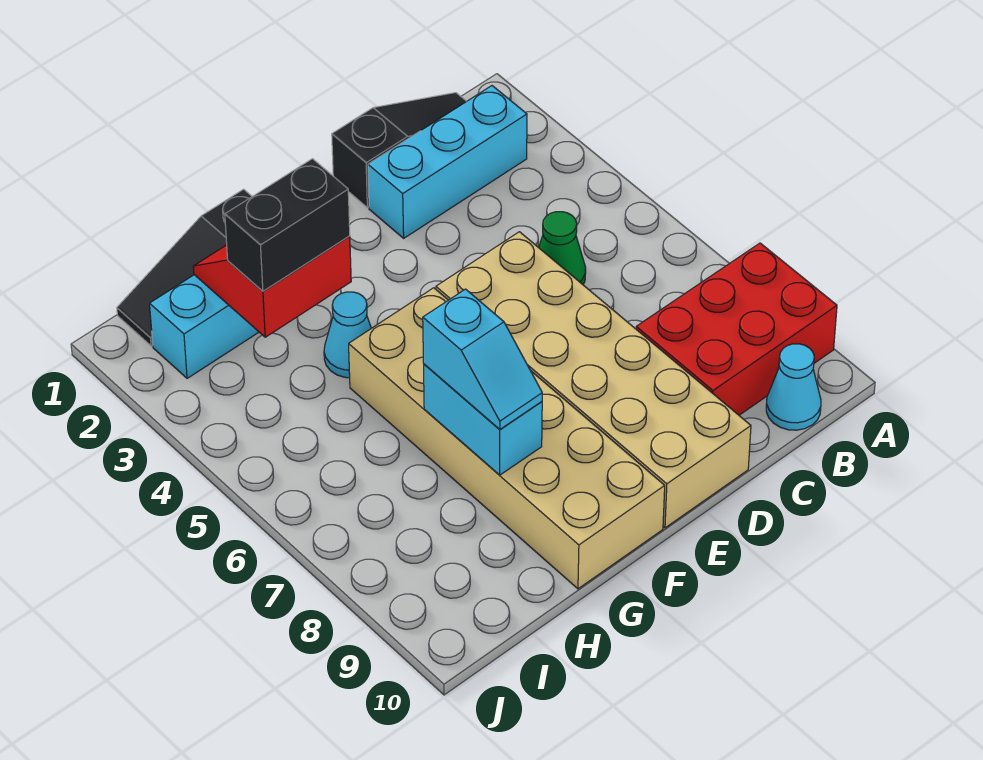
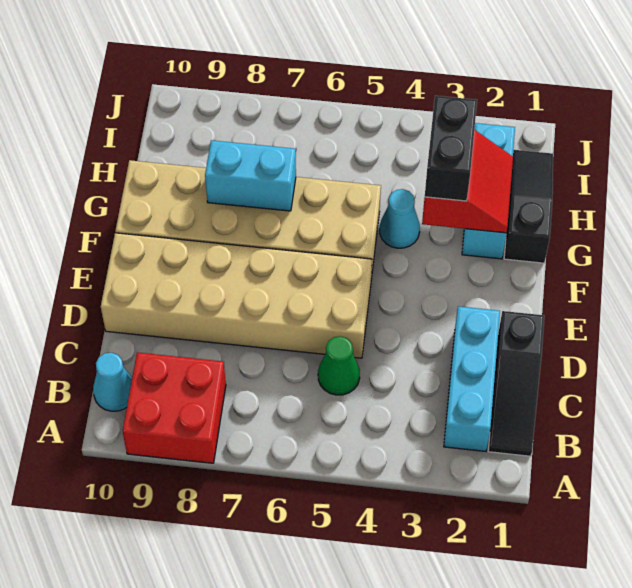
red 2x3 brick [636,243,837,415] -> red 2x2 brick [122,352,226,463]
cyan 1x2 slope [423,289,542,429] -> none

